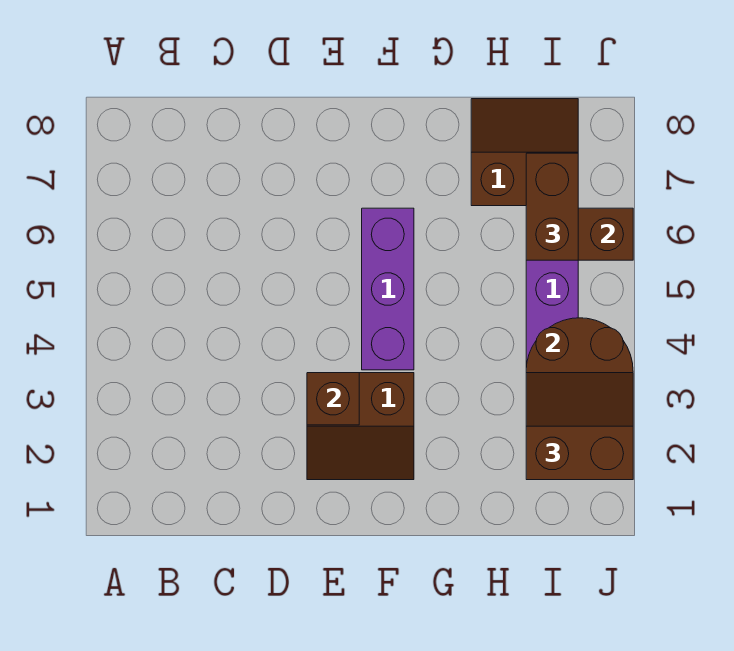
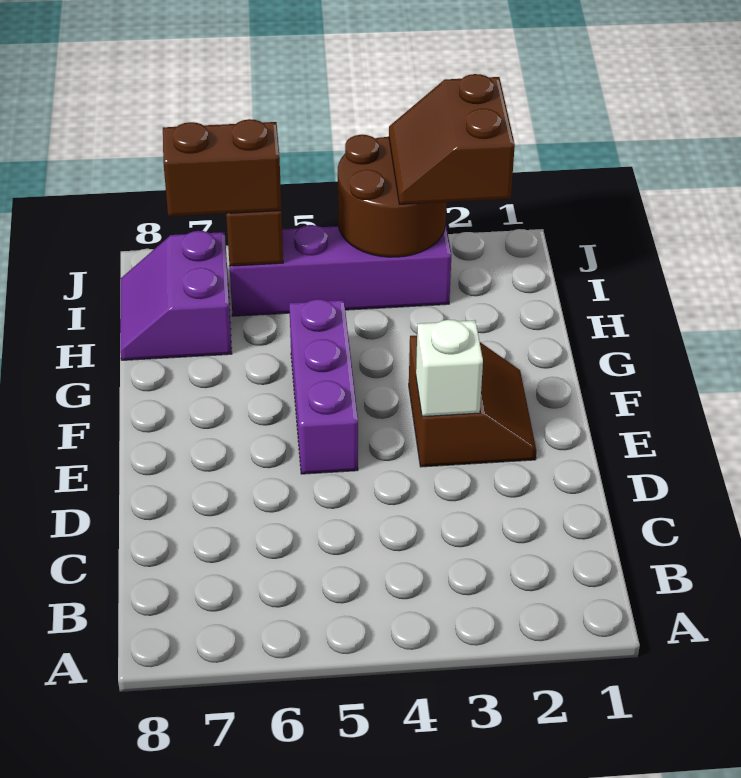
brown 1x1 brick [307,373,359,425] -> white 1x1 brick [416,320,483,417]
purple 1x3 brick [362,208,414,370] -> purple 1x3 brick turned to [289,299,358,474]
brown 2x2 slope [471,99,578,206] -> purple 2x2 slope [120,231,232,360]

